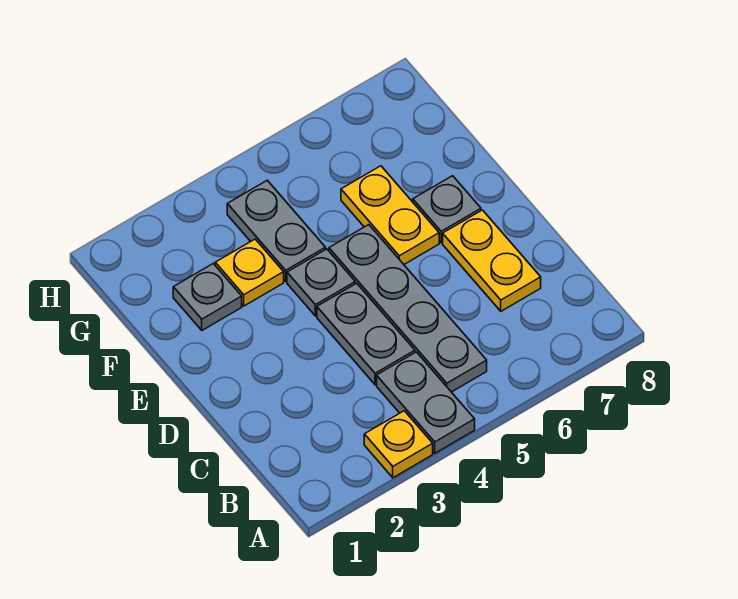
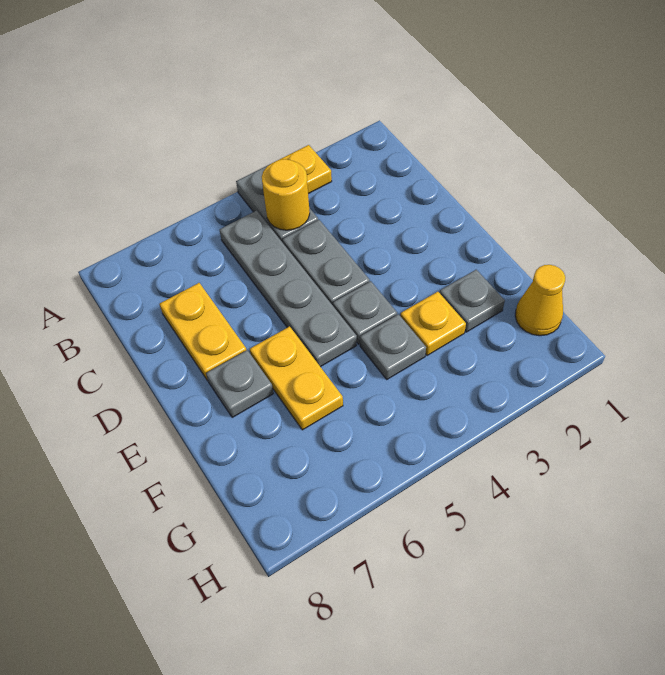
none -> yellow 1x1 round brick [262,159,310,230]
grey 1x2 plate [227,180,326,281] -> grey 1x1 plate [360,314,426,379]
none -> yellow 1x1 cone [515,265,565,336]

